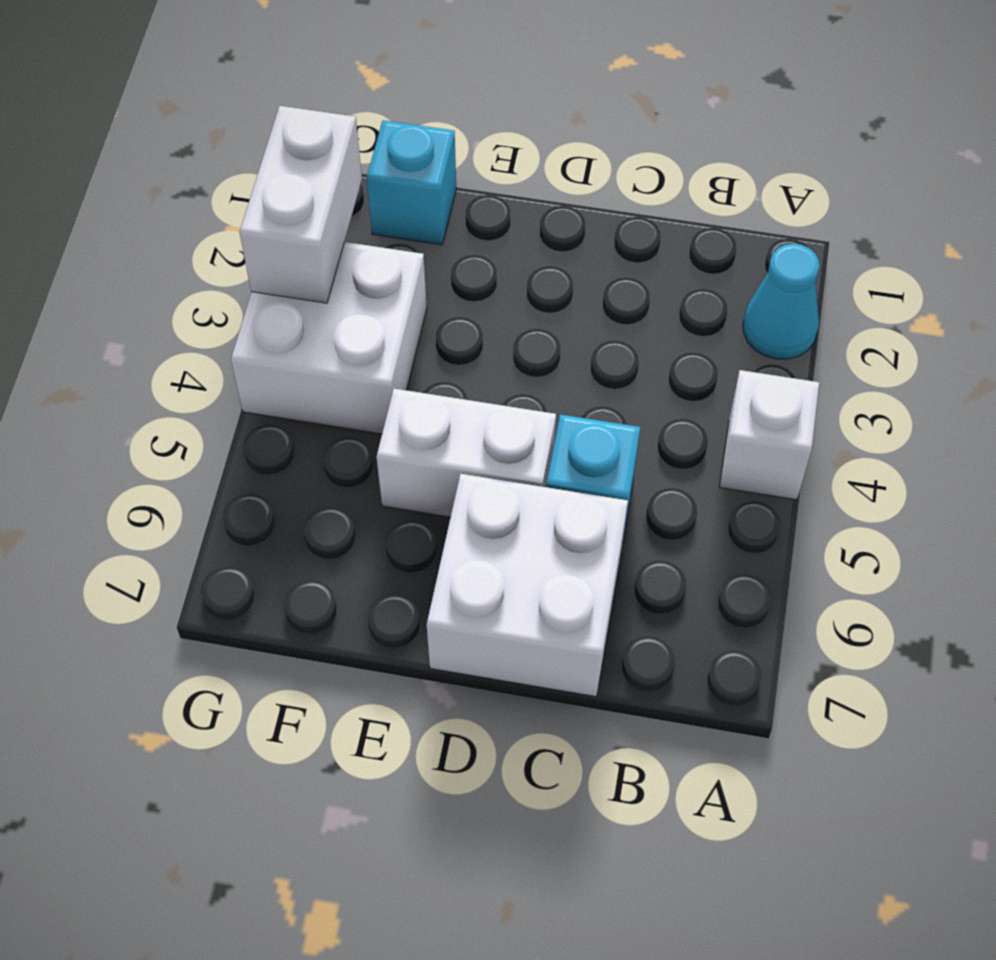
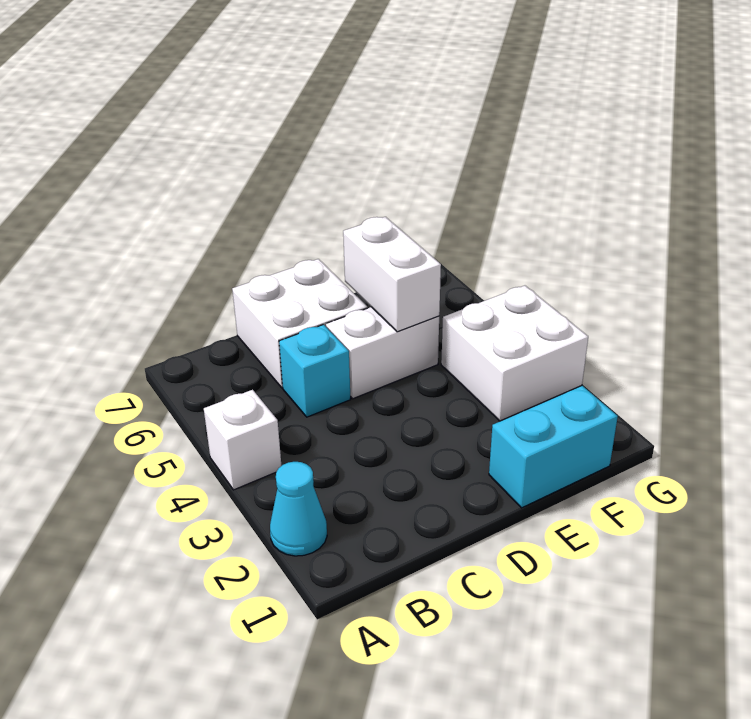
cyan 1x1 brick [367,120,456,245] -> cyan 1x2 brick [489,386,618,508]
white 1x2 brick [239,106,362,303] -> white 1x2 brick moved to [343,217,441,332]

